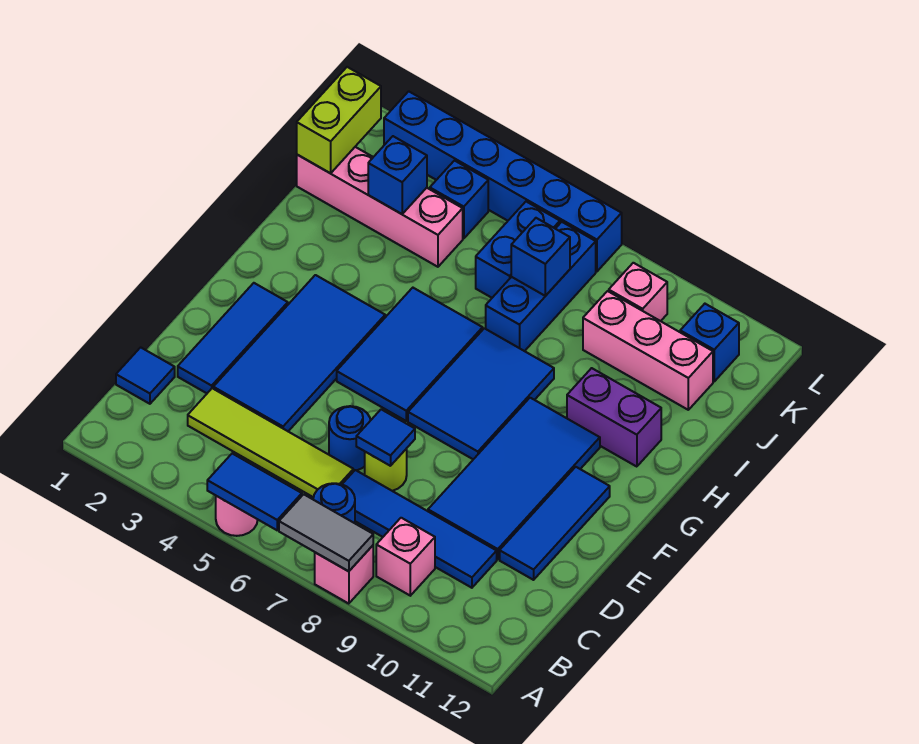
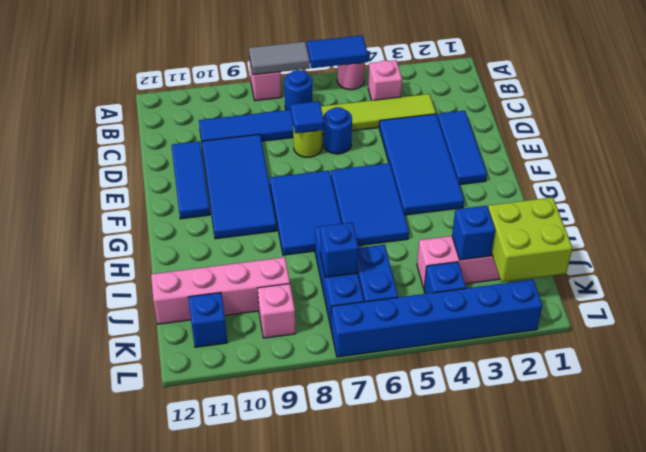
pink 1x1 brick [376,518,435,596] -> pink 1x1 brick moved to [368,60,402,100]
blue 1x1 tile [116,347,175,404] -> none
purple 1x2 brick [567,368,661,467] -> none
lime 1x2 brick [297,67,381,173] -> lime 2x2 brick [488,197,573,282]
pink 1x3 brick [583,291,713,410] -> pink 1x4 brick [151,257,290,324]

